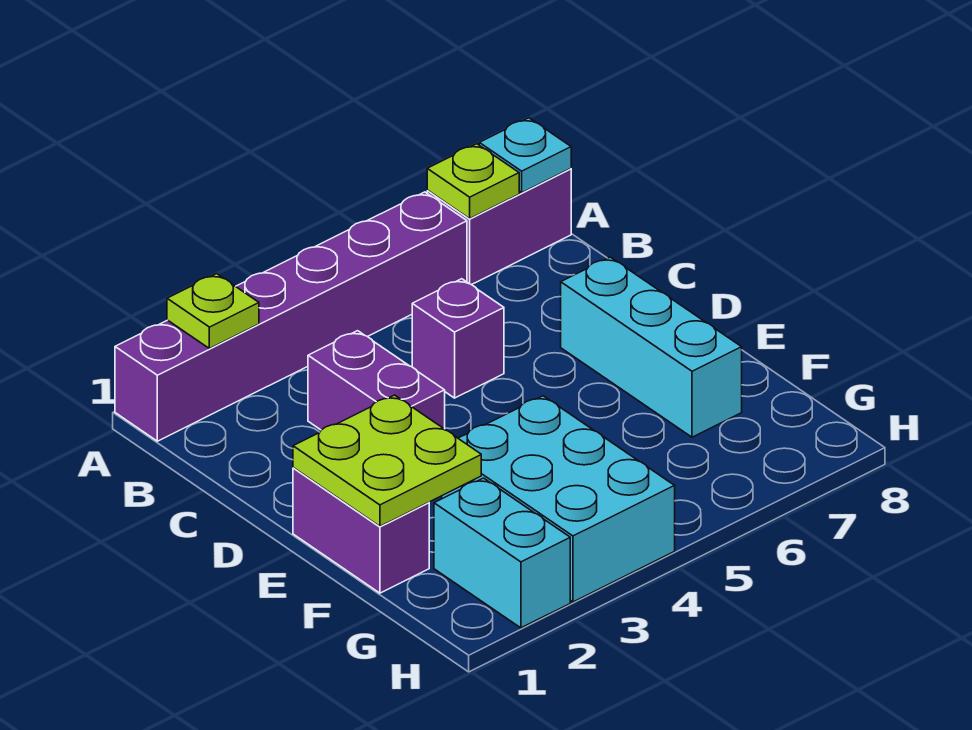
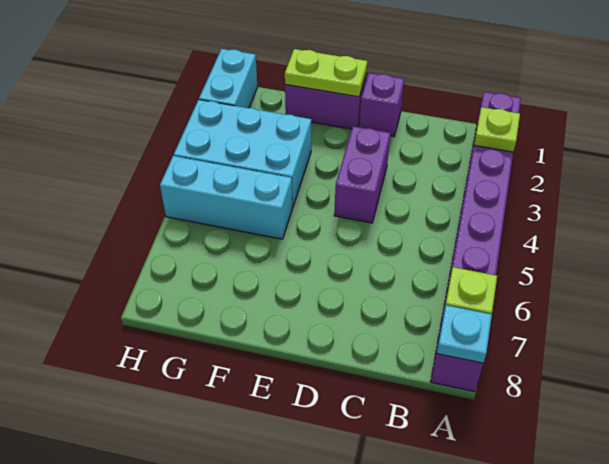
purple 1x2 brick [308,331,445,430] -> purple 1x2 brick turned to [334,126,390,223]
purple 1x1 brick [412,279,504,398] -> purple 1x1 brick moved to [359,73,404,136]
cyan 1x3 brick [561,257,742,437] -> cyan 1x3 brick moved to [160,156,292,239]
lime 2x2 plate [293,395,481,526] -> lime 1x2 plate [285,49,367,97]
cyan 1x2 brick [434,478,570,628] -> cyan 1x2 brick turned to [199,49,257,108]

